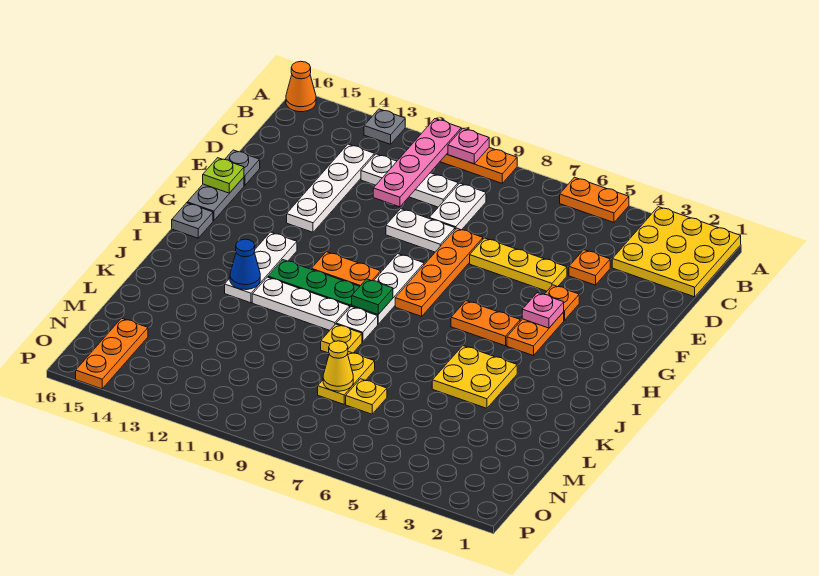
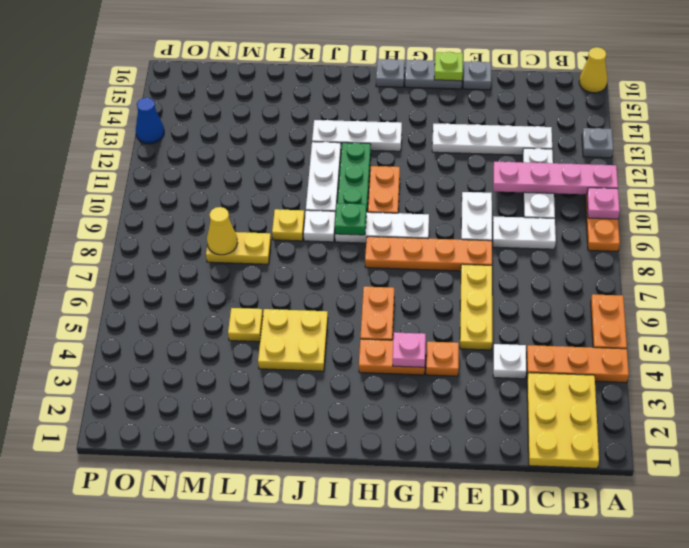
yellow 3x3 plate [612,207,741,297] -> yellow 2x3 plate [527,373,599,468]
orange 1x1 cone [286,61,316,112] -> yellow 1x1 cone [579,47,608,93]
orange 1x1 plate [569,250,610,285] -> white 1x1 plate [493,344,526,379]
blue 1x1 cone [230,239,260,290] -> blue 1x1 cone moved to [136,98,164,144]
yellow 1x1 plate [346,379,387,414] -> yellow 1x1 plate moved to [228,308,263,342]
orange 1x3 plate [76,318,148,389] -> orange 1x3 plate moved to [527,345,629,383]

